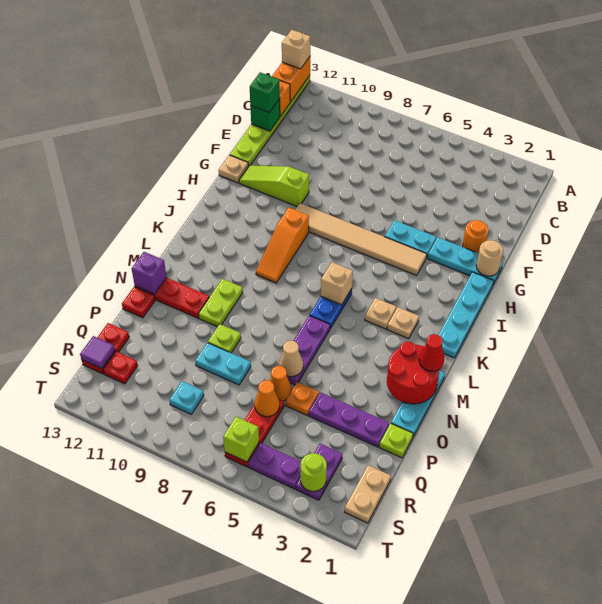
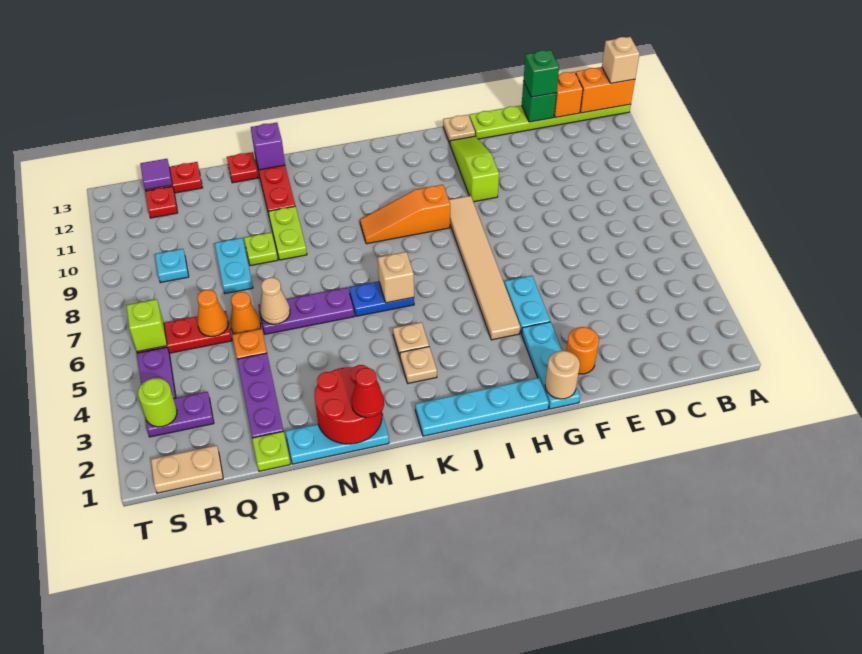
lime 1x2 plate [199,279,243,327] -> lime 1x2 plate turned to [268,206,307,260]

